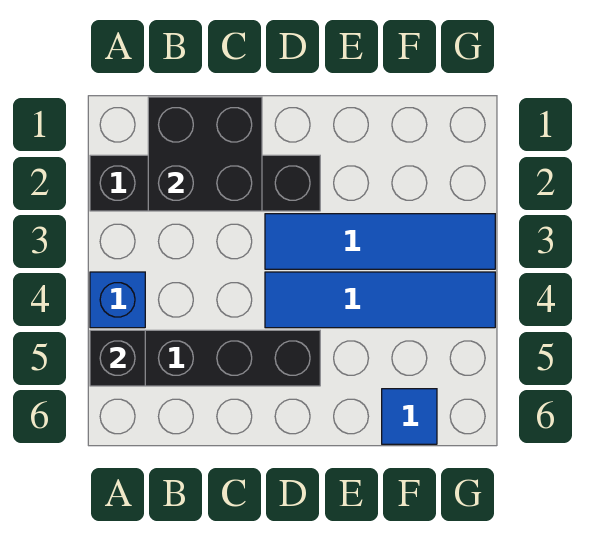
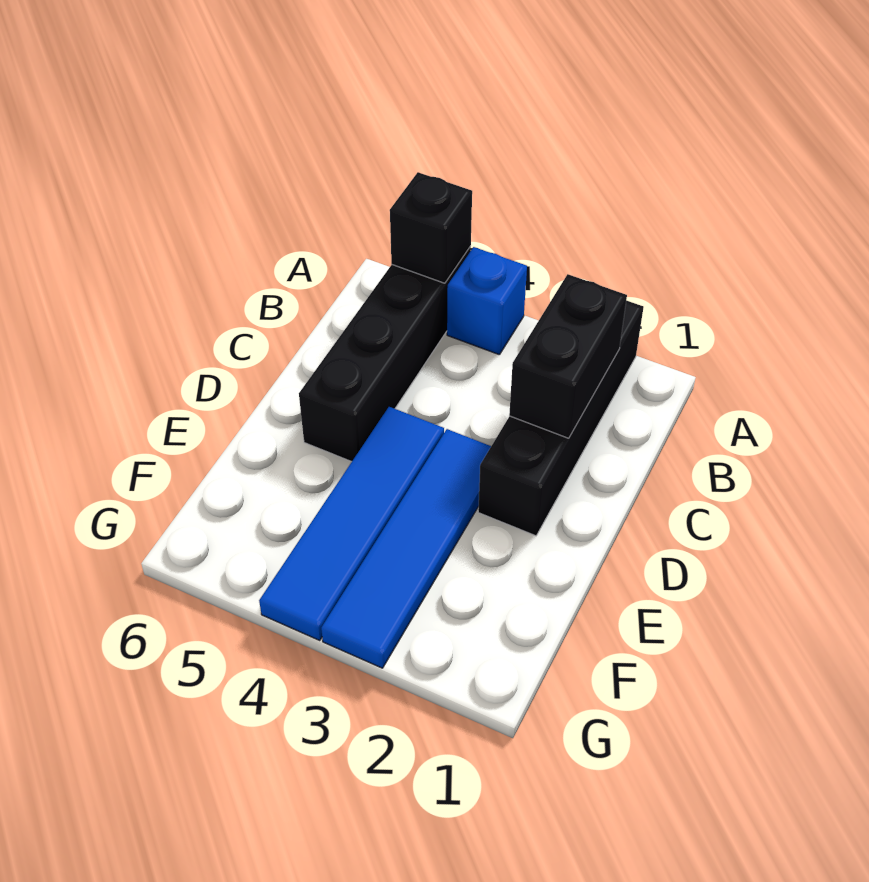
black 2x2 brick [148,97,262,211] -> black 1x2 brick [509,274,627,438]
blue 1x1 tile [382,389,437,444] -> none

